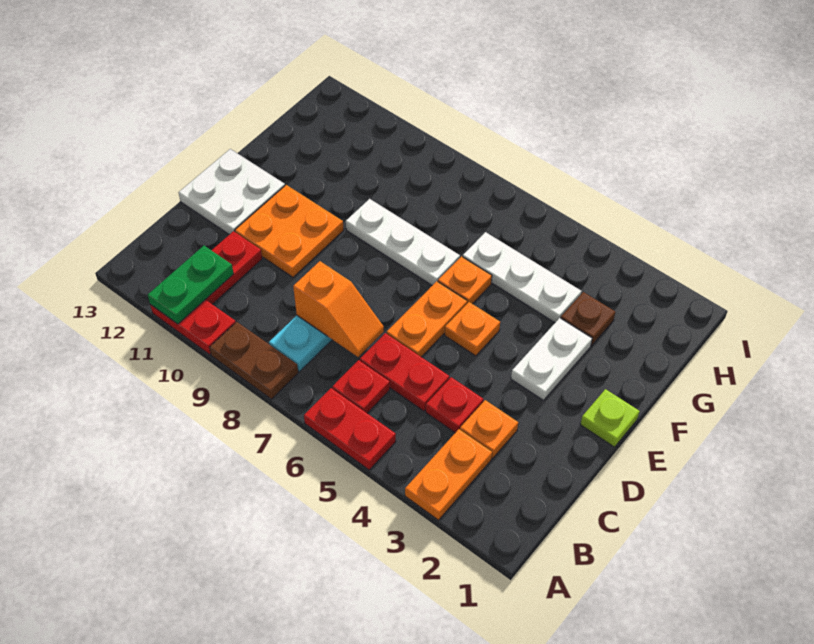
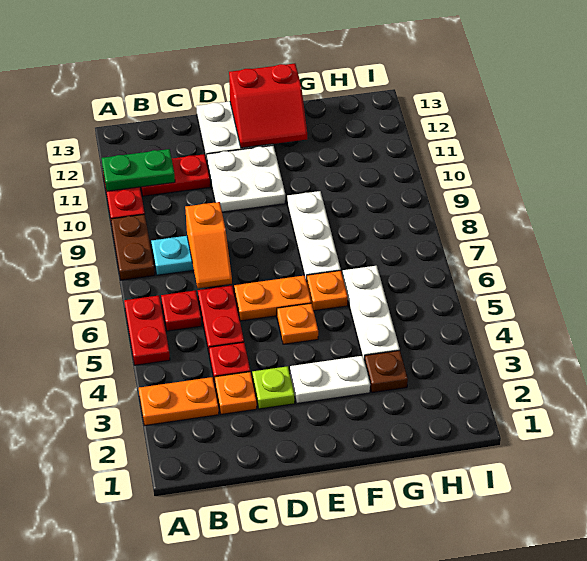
orange 2x2 plate [235,185,344,277] -> white 2x2 plate [207,145,285,212]
lime 1x1 plate [580,389,640,447] -> lime 1x1 plate moved to [252,366,295,409]
none -> red 2x2 slope [229,64,307,148]

